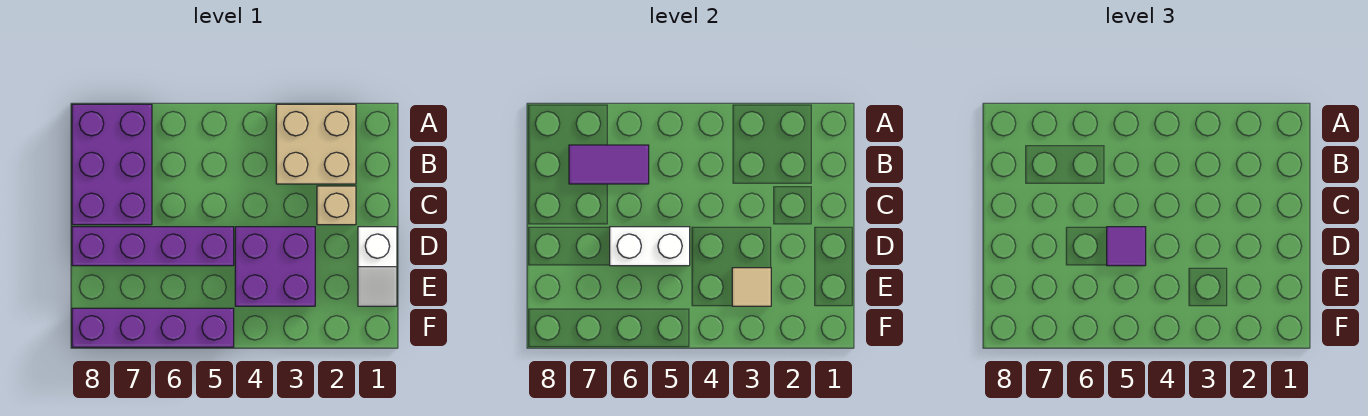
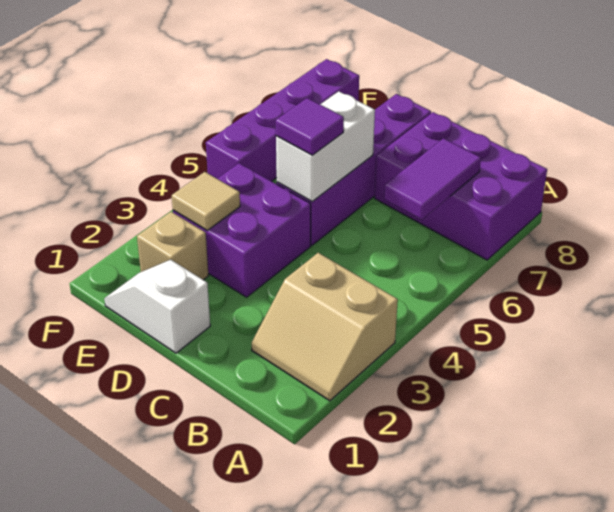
tan 2x2 brick [276,104,356,184] -> tan 2x2 slope [252,253,398,401]
tan 1x1 brick [317,186,356,225] -> tan 1x1 brick moved to [137,212,208,280]

